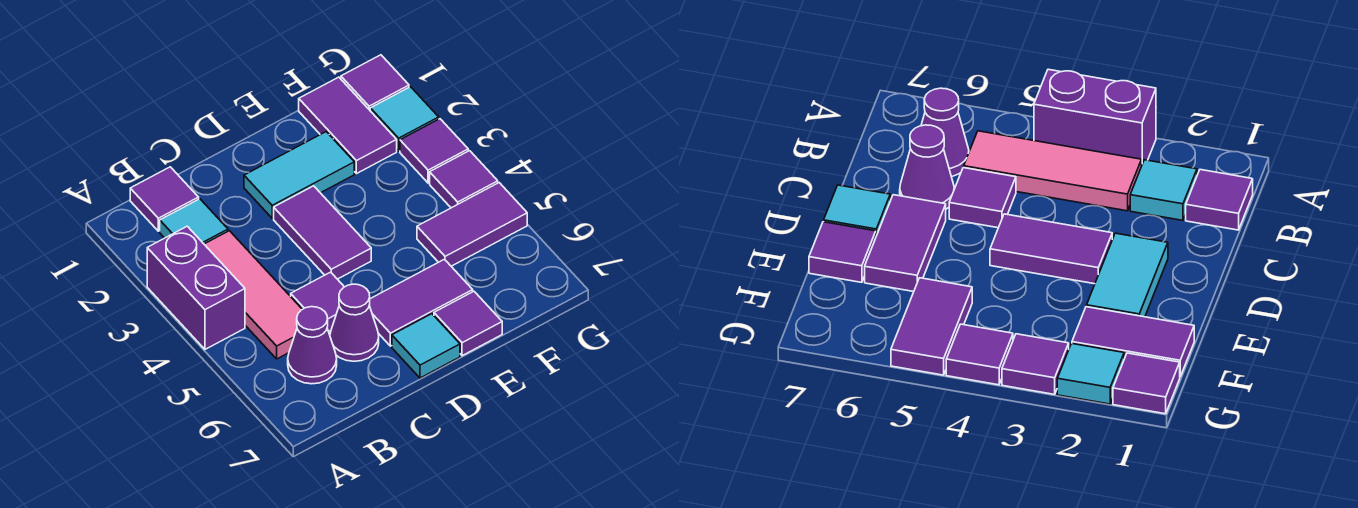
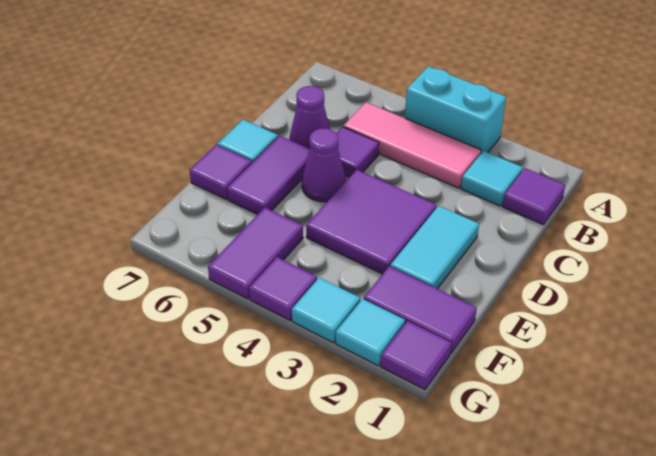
purple 1x2 brick [147,226,245,349] -> cyan 1x2 brick [405,66,506,153]
purple 1x1 cone [288,307,337,384] -> purple 1x1 cone moved to [302,128,346,202]
purple 1x2 tile [274,186,371,279] -> purple 2x2 tile [306,170,436,274]
purple 1x1 tile [400,119,468,183] -> cyan 1x1 tile [292,278,360,343]

